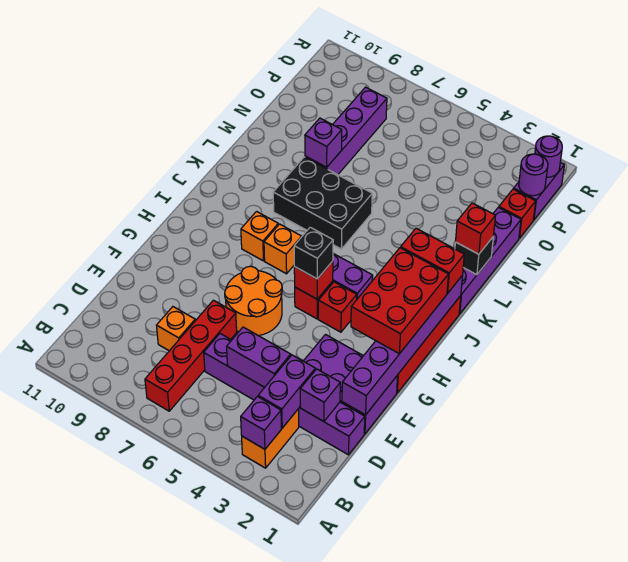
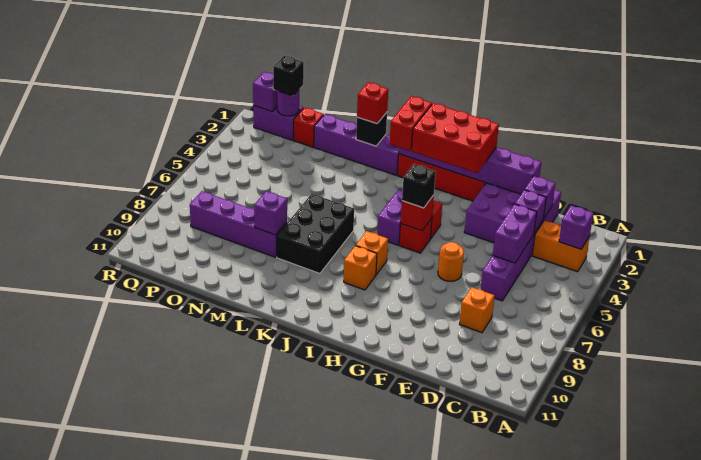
red 1x4 brick [145,300,237,411] -> none
purple 1x2 brick [258,355,315,428] -> purple 1x1 brick [515,190,546,233]
orange 2x2 round brick [225,266,282,336] -> orange 1x1 round brick [438,242,464,281]
none -> black 1x1 brick [273,56,304,96]
purple 1x1 round brick [535,136,562,177] -> purple 1x1 brick [253,72,277,112]

